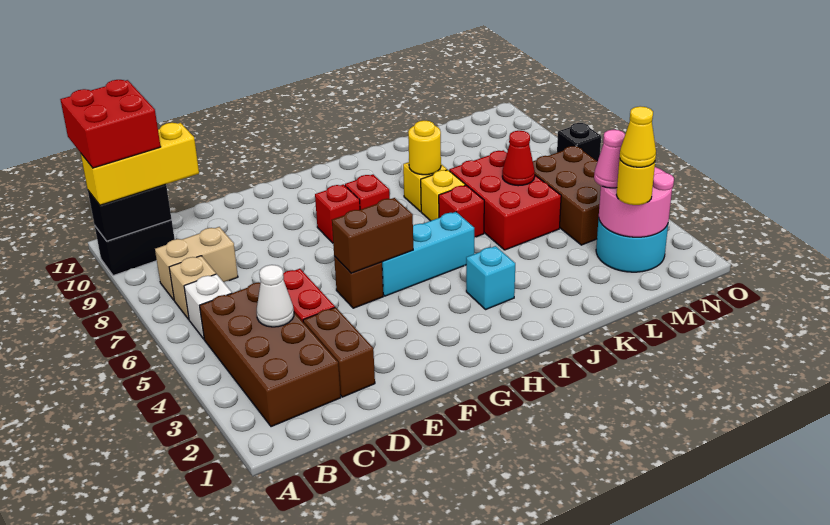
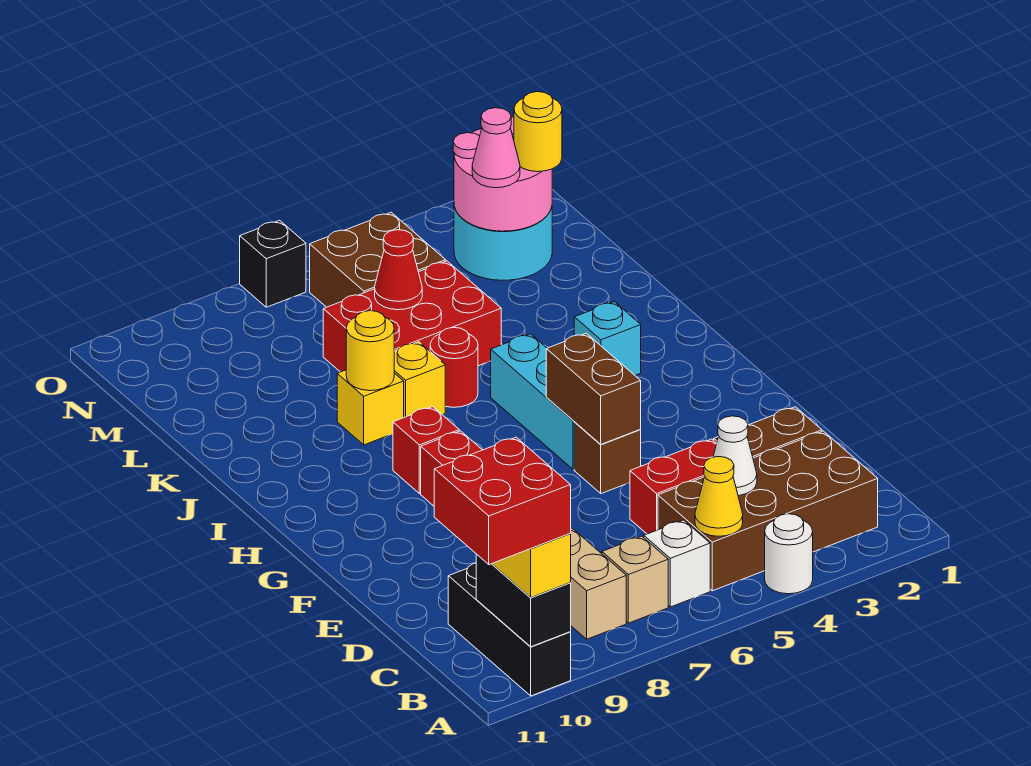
none -> white 1x1 round brick [765,514,813,594]
black 1x2 brick [95,220,175,276] -> black 1x3 brick [448,563,571,696]
red 1x1 brick [439,185,484,237] -> red 1x1 round brick [430,327,478,407]
yellow 1x1 cone [620,106,656,167] -> yellow 1x1 cone moved to [695,457,743,536]
brown 2x3 brick [533,146,601,245] -> brown 2x2 brick [310,212,446,307]

